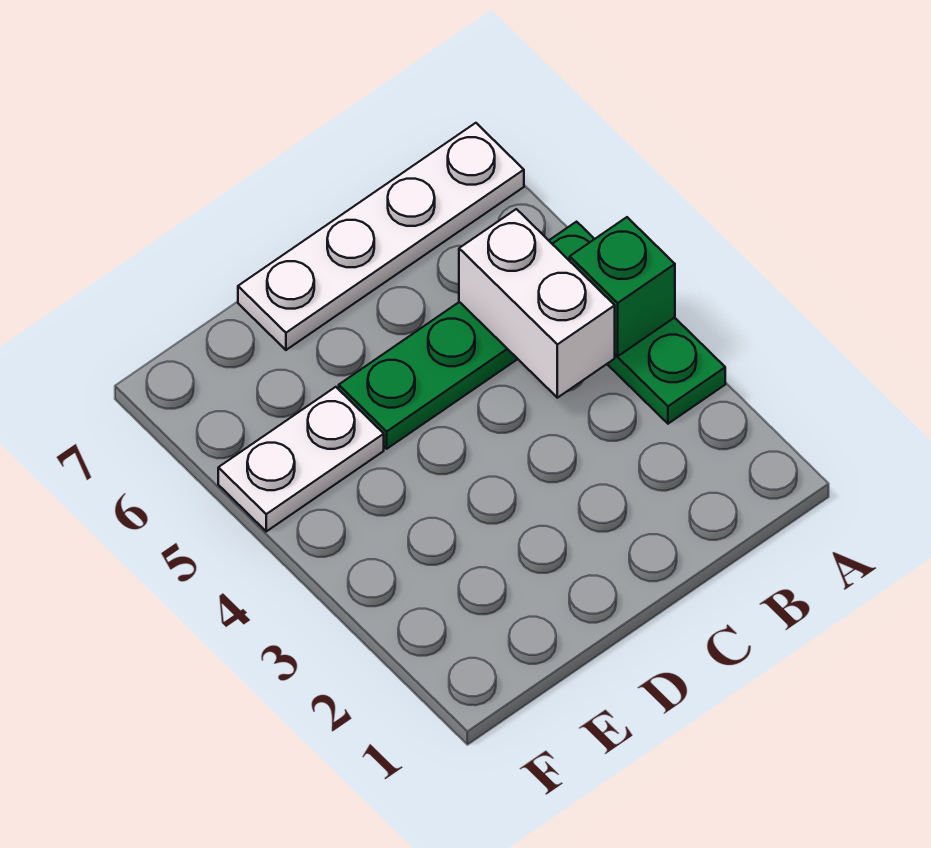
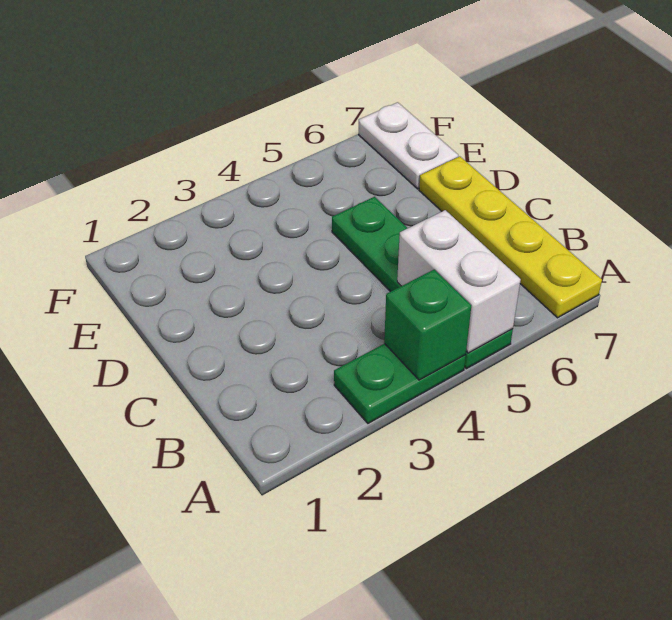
white 1x4 plate [238,123,524,350] -> yellow 1x4 plate [419,156,602,318]
white 1x2 brick [459,209,615,398] -> white 1x2 brick turned to [397,210,521,353]
white 1x2 plate [218,387,384,531] -> white 1x2 plate moved to [359,102,458,189]

